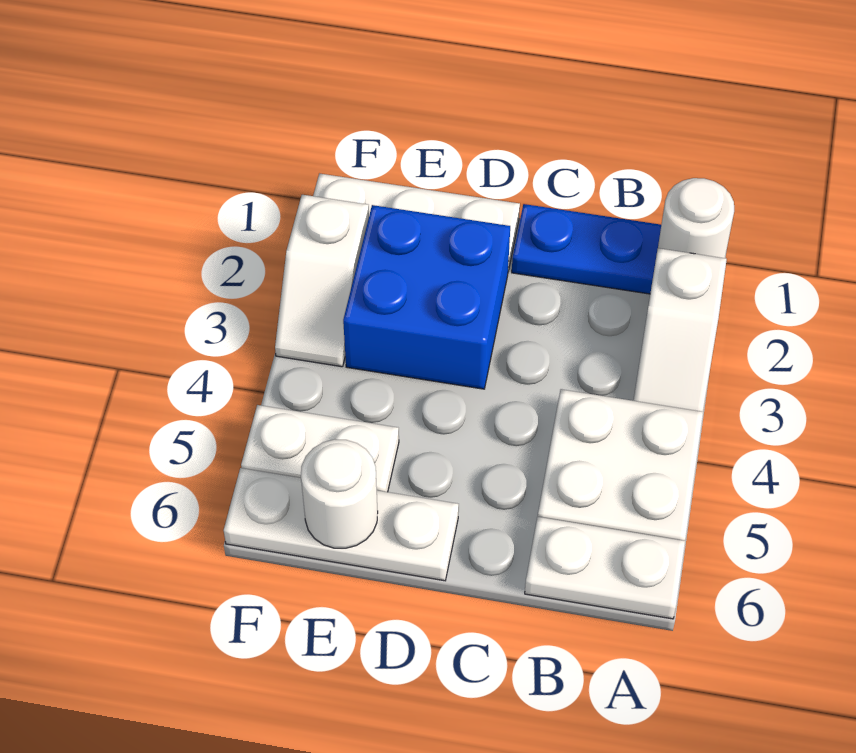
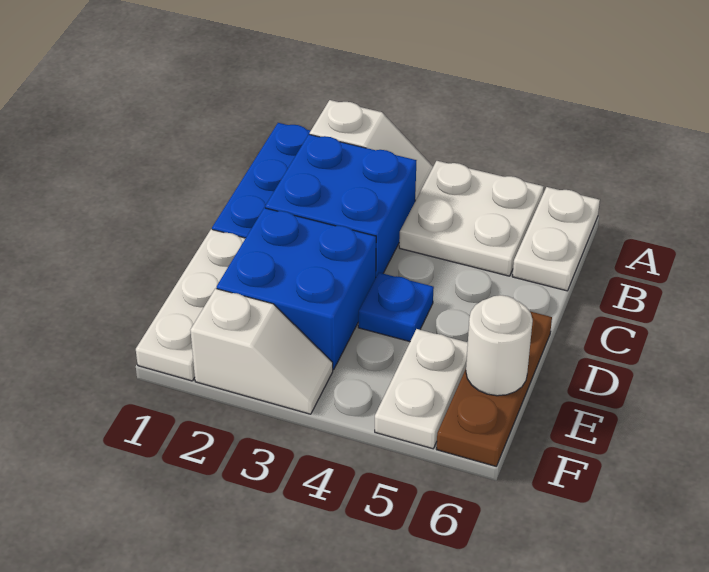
white 1x1 round brick [658,178,734,258] -> none
none -> blue 2x2 brick [265,134,416,276]
none -> blue 1x1 plate [358,273,434,342]
white 1x3 plate [224,468,459,581] -> brown 1x3 plate [436,312,552,466]

